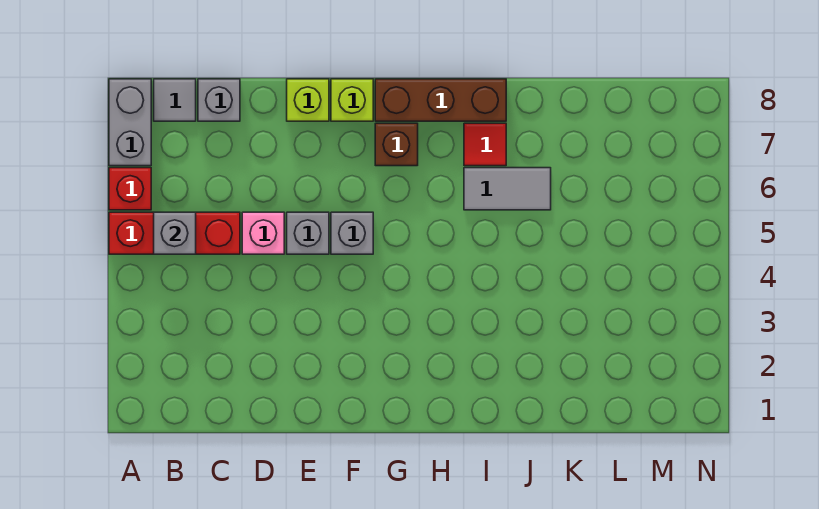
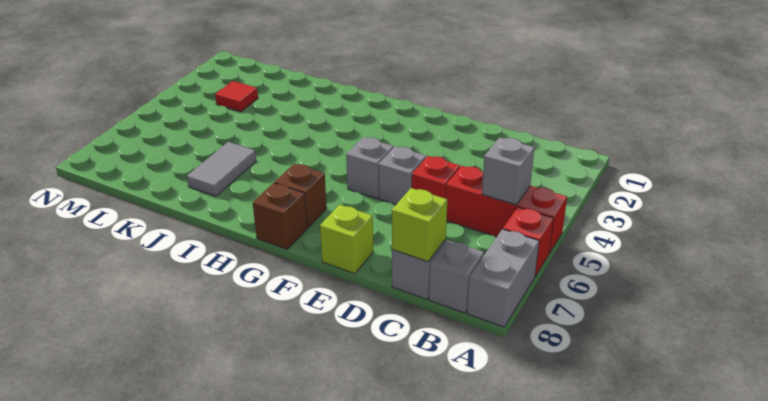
grey 1x1 tile [154,79,196,121] -> grey 1x1 brick [429,240,484,313]
pink 1x1 brick [242,212,284,254] -> red 1x1 brick [412,156,460,199]
lime 1x1 brick [331,79,373,121] -> lime 1x1 brick moved to [392,188,447,262]
brown 1x3 brick [375,79,506,121] -> brown 1x1 brick [253,183,307,249]
grey 1x2 tile [464,168,551,210] -> grey 1x2 tile turned to [187,142,256,196]
red 1x1 tile [464,123,506,166] -> red 1x1 tile moved to [215,81,258,112]

